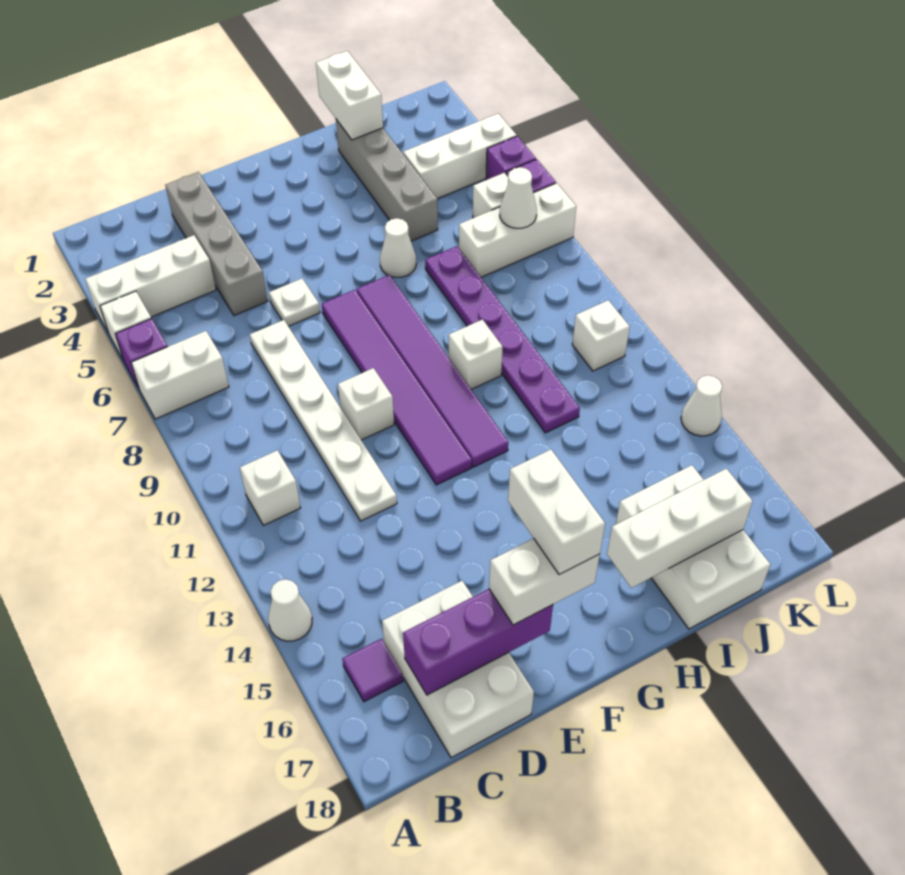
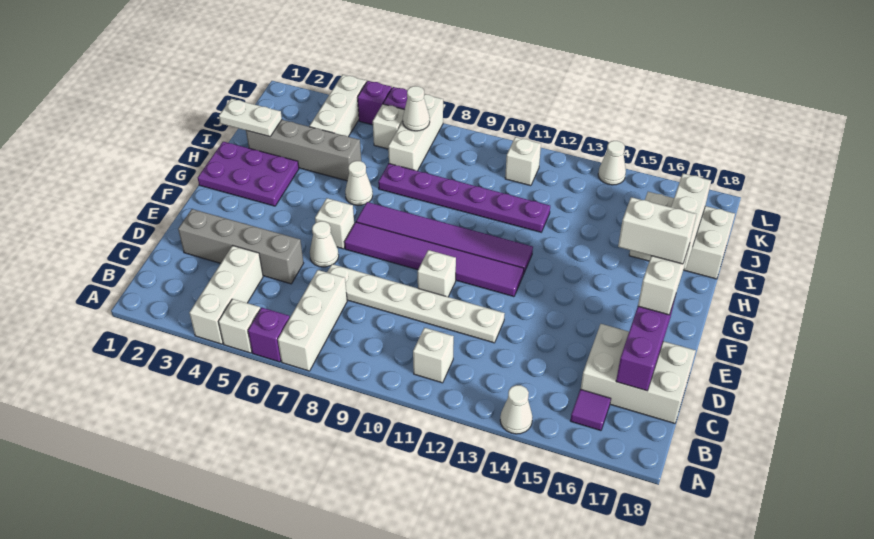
white 1x2 brick [131,331,229,419] -> white 1x3 brick [278,270,347,371]
white 1x1 plate [269,279,320,326] -> white 1x1 cone [310,221,339,267]
none -> purple 2x3 plate [198,142,299,206]
white 1x1 brick [449,319,503,389] -> white 1x1 brick moved to [315,198,354,249]
white 1x2 brick [316,51,383,140] -> white 1x2 plate [219,99,282,137]

